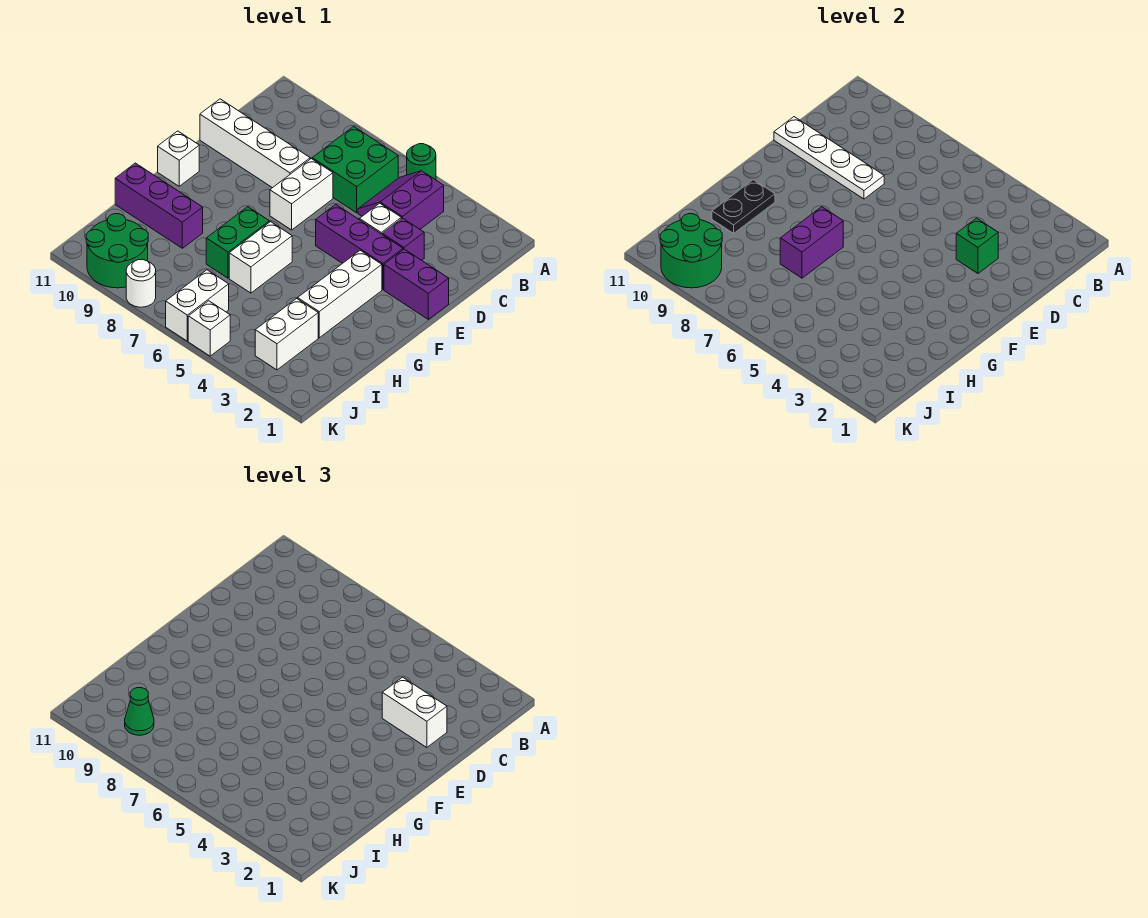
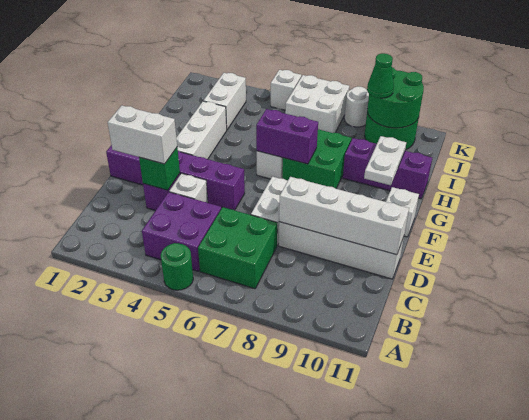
purple 2x2 slope [358,171,444,229] -> purple 2x2 brick [142,192,221,271]
white 1x4 plate [774,117,884,199] -> white 1x4 brick [279,177,409,255]
green 1x2 brick [206,207,269,278] -> green 2x2 brick [282,129,351,188]
purple 1x2 brick [780,207,843,278] -> purple 1x2 brick turned to [256,109,318,164]
black 1x2 plate [712,180,775,233] -> white 1x2 plate [364,136,406,185]
white 1x2 brick [166,270,229,341] -> white 2x2 brick [285,75,349,133]

